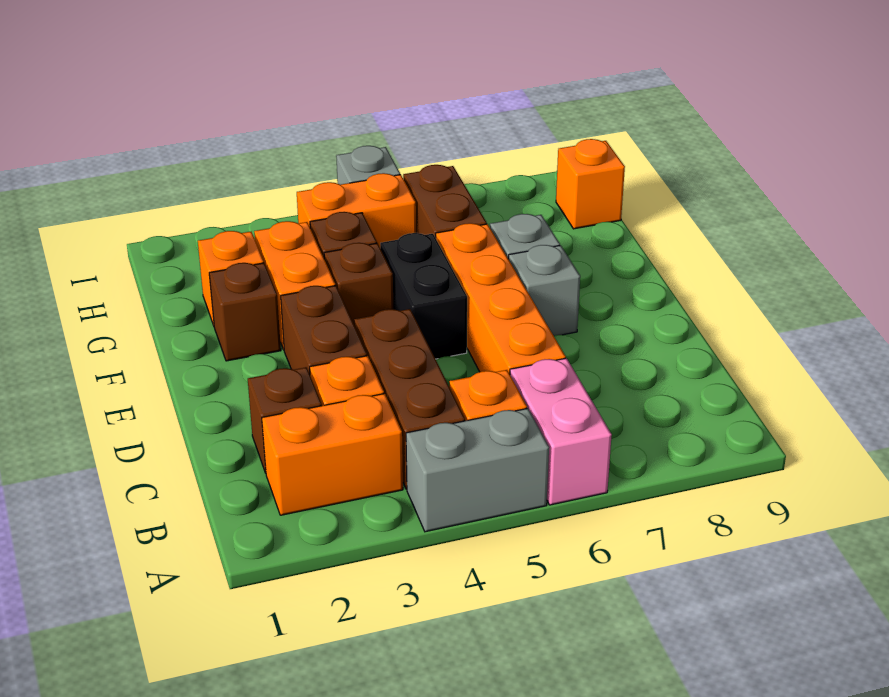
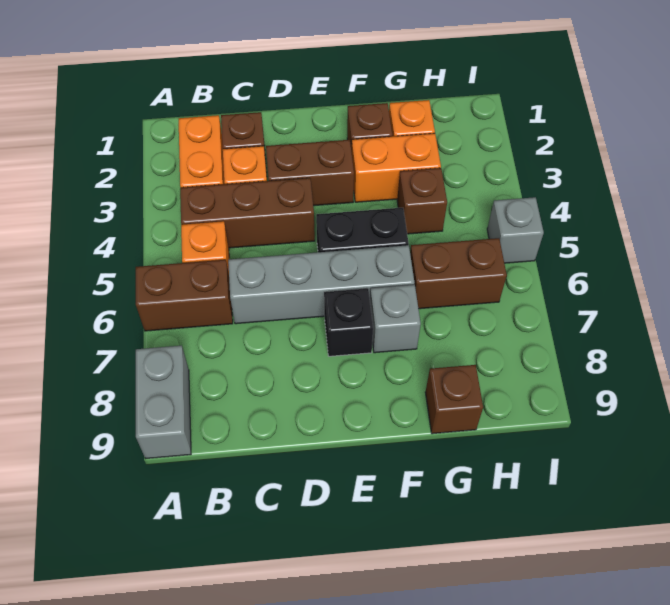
grey 1x2 brick [406,408,549,532] -> grey 1x2 brick moved to [136,346,191,459]
pink 1x2 brick [510,358,612,505] -> brown 1x2 brick [136,260,233,331]
orange 1x4 brick [436,223,566,374] -> grey 1x4 brick [228,245,414,324]
grey 1x1 brick [508,245,580,336] -> black 1x1 brick [324,288,373,356]
brown 1x1 brick [324,243,393,326] -> brown 1x1 brick moved to [425,365,483,434]
orange 1x2 brick [297,173,416,247] -> none
orange 1x1 brick [556,139,625,229] -> none

